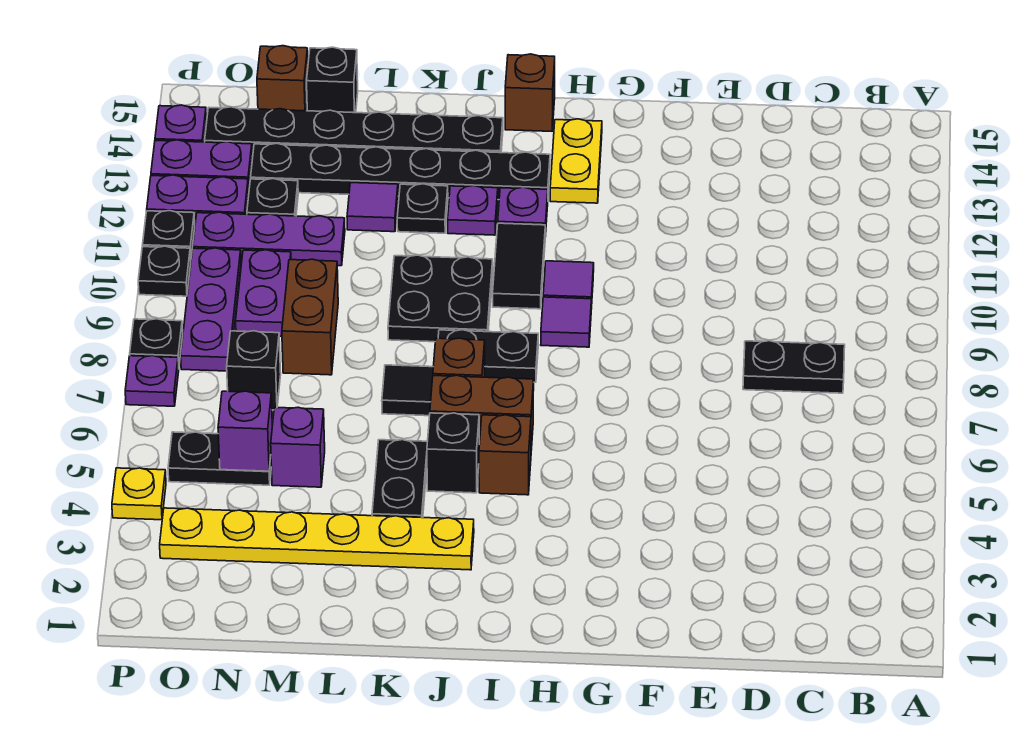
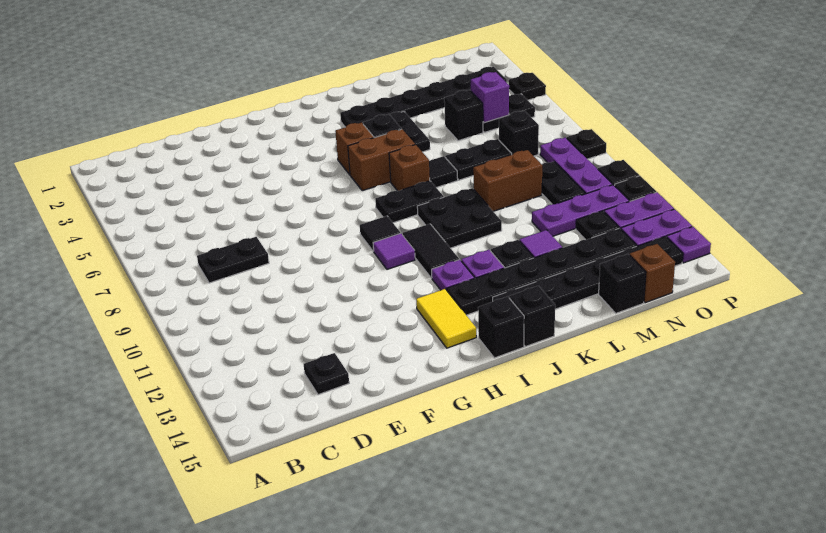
none -> black 1x1 plate [304,353,349,395]
purple 1x1 tile [541,297,591,347] -> black 1x1 tile [360,216,400,251]
yellow 1x2 plate [550,119,602,203] -> yellow 1x2 tile [416,289,476,348]
brown 1x1 brick [505,54,555,131] -> black 1x1 brick [478,297,524,358]
yellow 1x6 plate [160,508,474,570] -> black 1x6 plate [340,67,507,127]
none -> black 1x1 brick [509,286,555,347]
none -> black 1x2 plate [445,139,512,180]
purple 1x1 brick [271,407,325,487] -> black 1x1 brick [444,90,483,141]
brown 1x2 brick [282,259,338,375] -> brown 1x2 brick turned to [473,150,542,211]
purple 1x2 plate [236,250,291,336] -> black 1x2 plate [542,162,585,205]
yellow 1x1 plate [112,468,166,520] -> black 1x1 plate [509,73,546,100]
purple 1x1 plate [125,356,179,406] -> none

